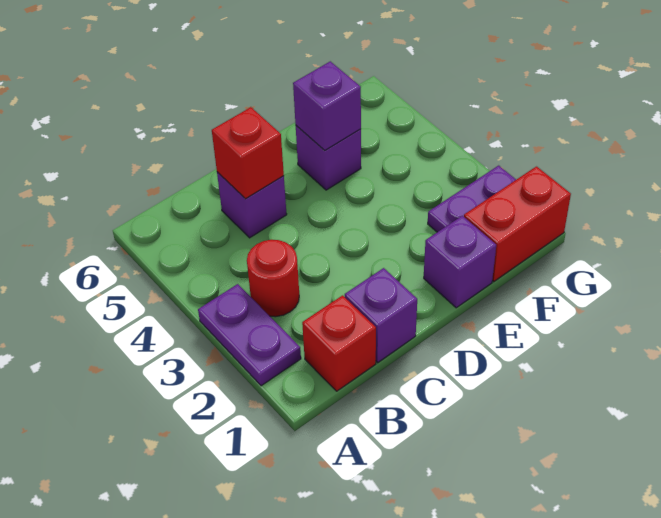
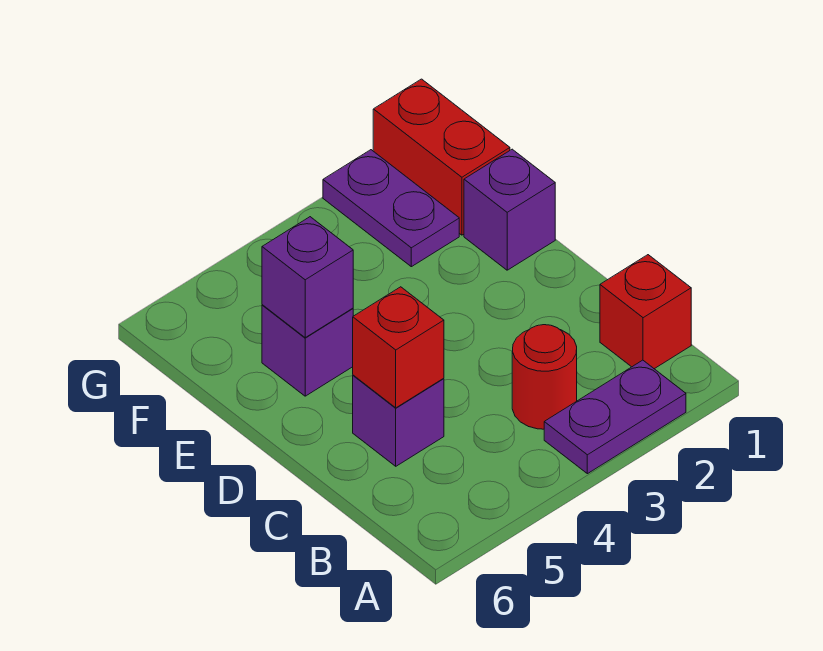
purple 1x1 brick [345,268,417,362] -> none

